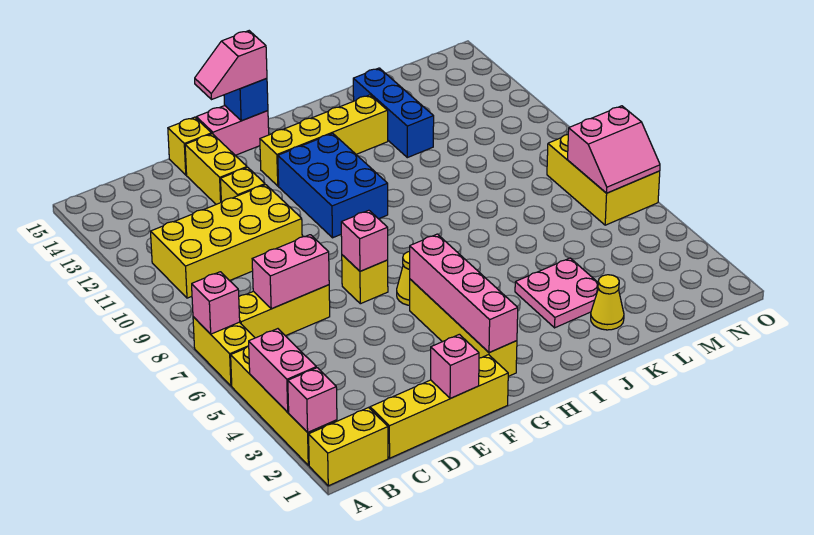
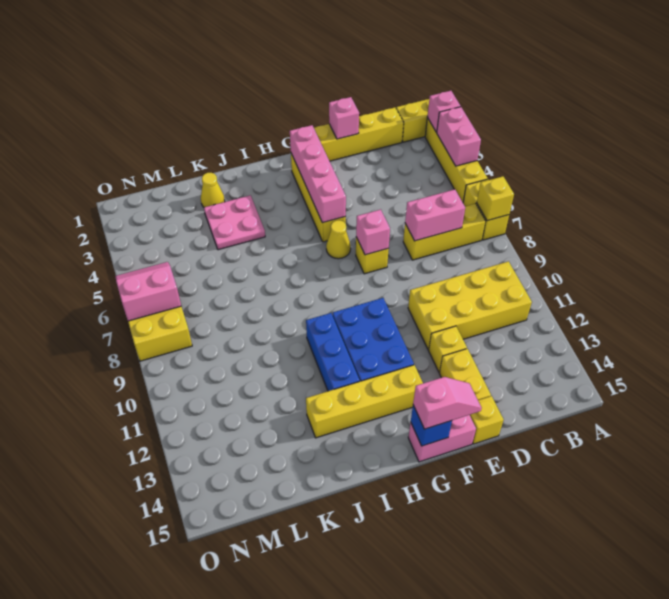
pink 1x1 brick [192,272,240,334] -> yellow 1x1 brick [477,176,514,221]
blue 1x3 brick [353,68,434,158] -> blue 1x3 brick moved to [306,313,360,391]

